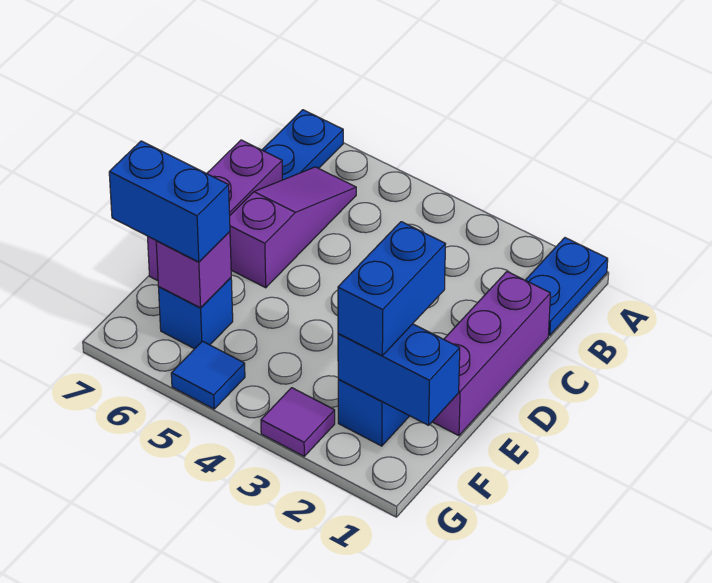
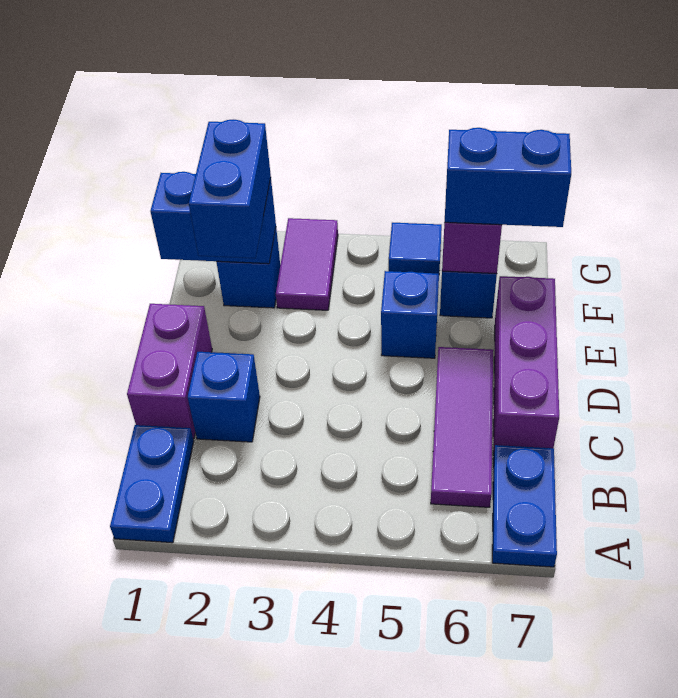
purple 1x3 slope [230,167,356,288] -> purple 1x3 tile [431,347,493,507]
purple 1x3 brick [432,272,550,436] -> purple 1x2 brick [127,304,212,439]
none -> blue 1x1 brick [188,352,260,442]
none -> blue 1x1 brick [381,271,439,358]
purple 1x1 tile [261,388,335,456] -> purple 1x2 tile [276,218,338,310]

